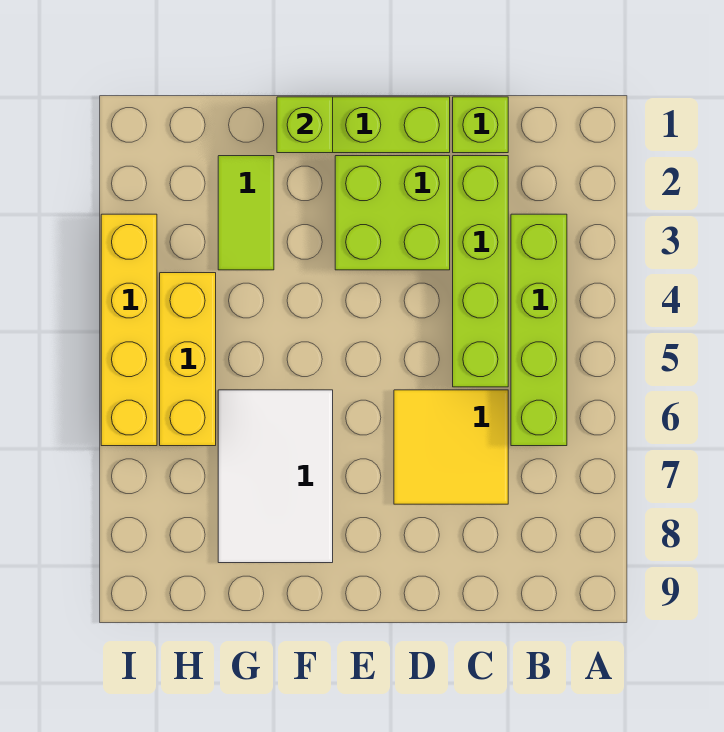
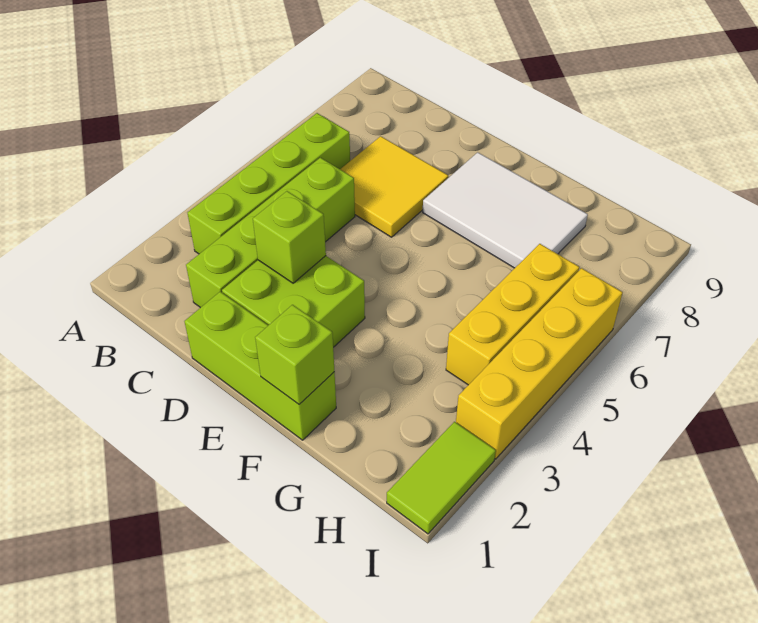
lime 1x1 brick [453,97,508,153] -> lime 1x1 brick moved to [253,191,326,283]
white 2x3 tile [218,390,333,563] -> white 2x3 tile turned to [423,152,588,268]
lime 1x2 tile [218,156,274,270] -> lime 1x2 tile moved to [387,422,496,534]

